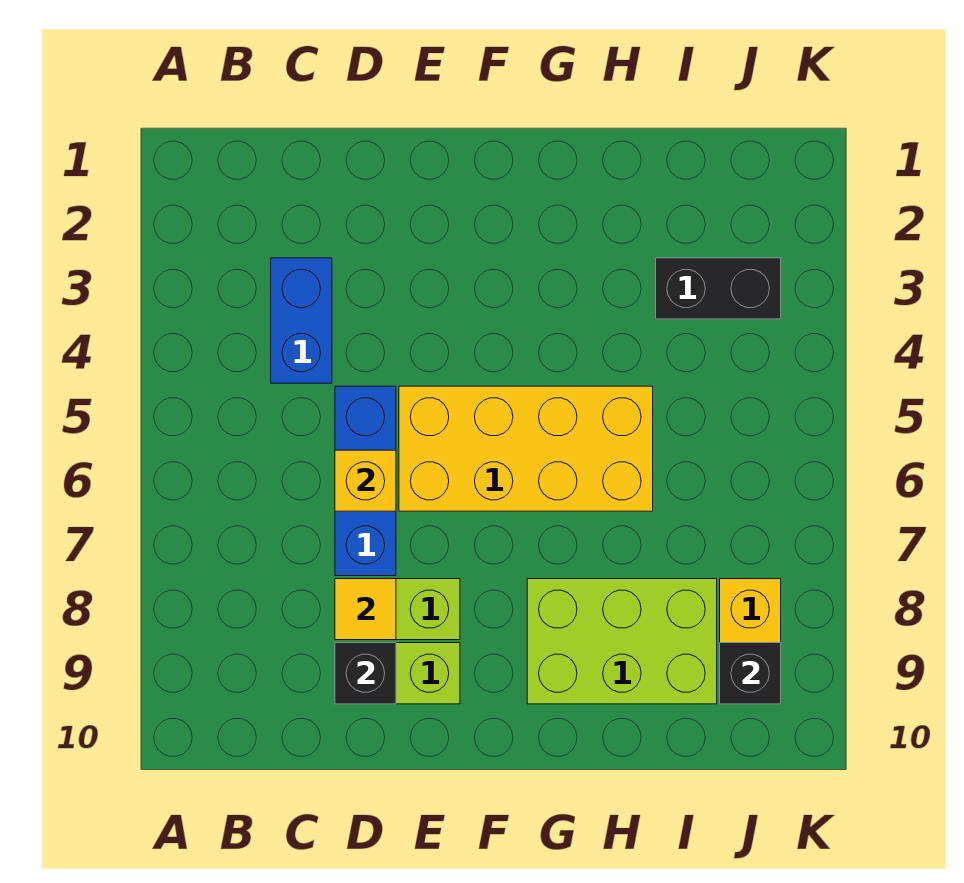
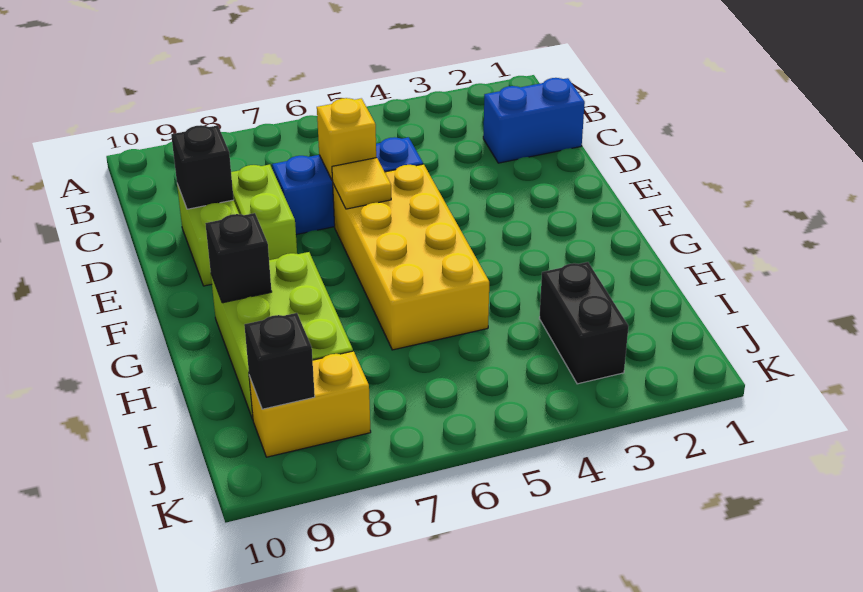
blue 1x2 brick [271,258,332,383] -> blue 1x2 brick moved to [483,78,585,163]
yellow 1x1 tile [335,579,396,640] -> yellow 1x1 tile moved to [332,158,391,209]
none -> black 1x1 brick [205,213,272,303]

